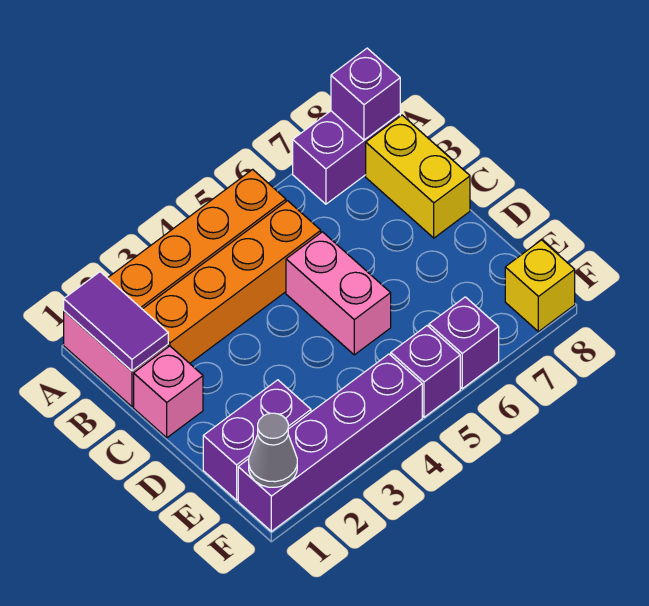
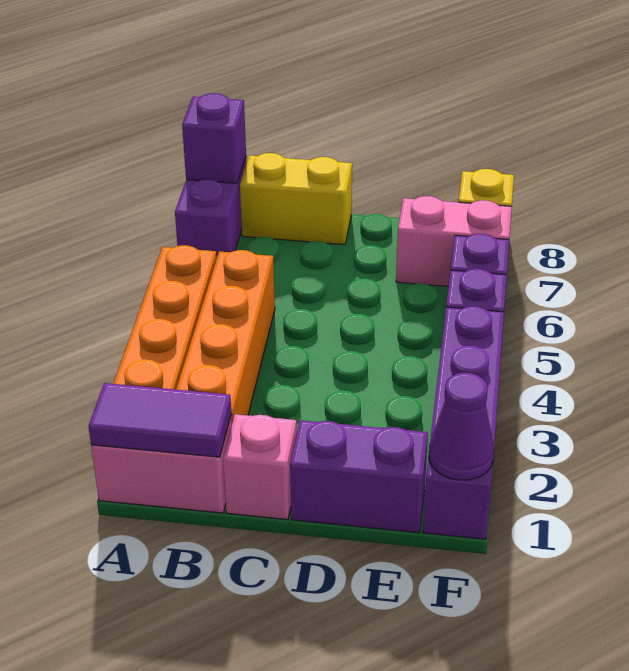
pink 1x2 brick [286,232,391,355] -> pink 1x2 brick moved to [396,196,512,287]
purple 1x2 brick [203,380,311,500] -> purple 1x2 brick turned to [290,420,428,533]
grey 1x1 cone [249,413,297,487] -> purple 1x1 cone [429,373,494,480]

